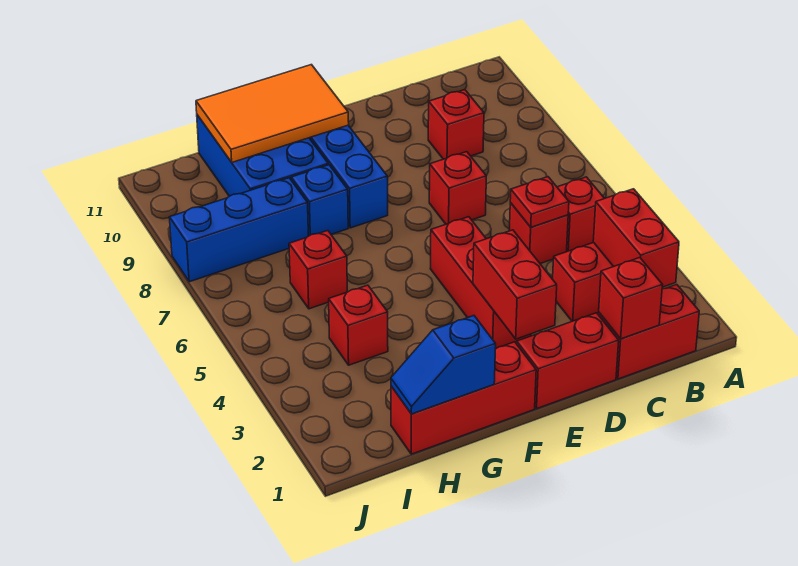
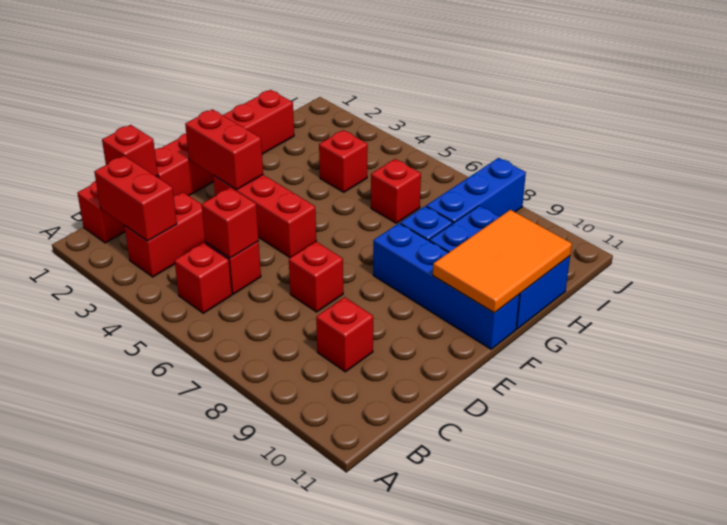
red 1x1 plate [510,177,569,227] -> red 1x1 brick [201,187,259,258]
blue 1x2 slope [391,316,496,414] -> none

